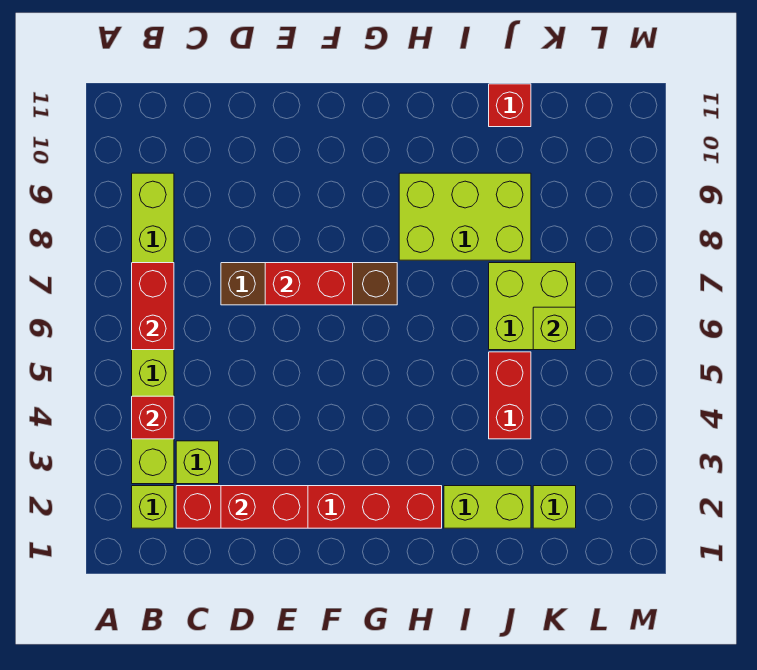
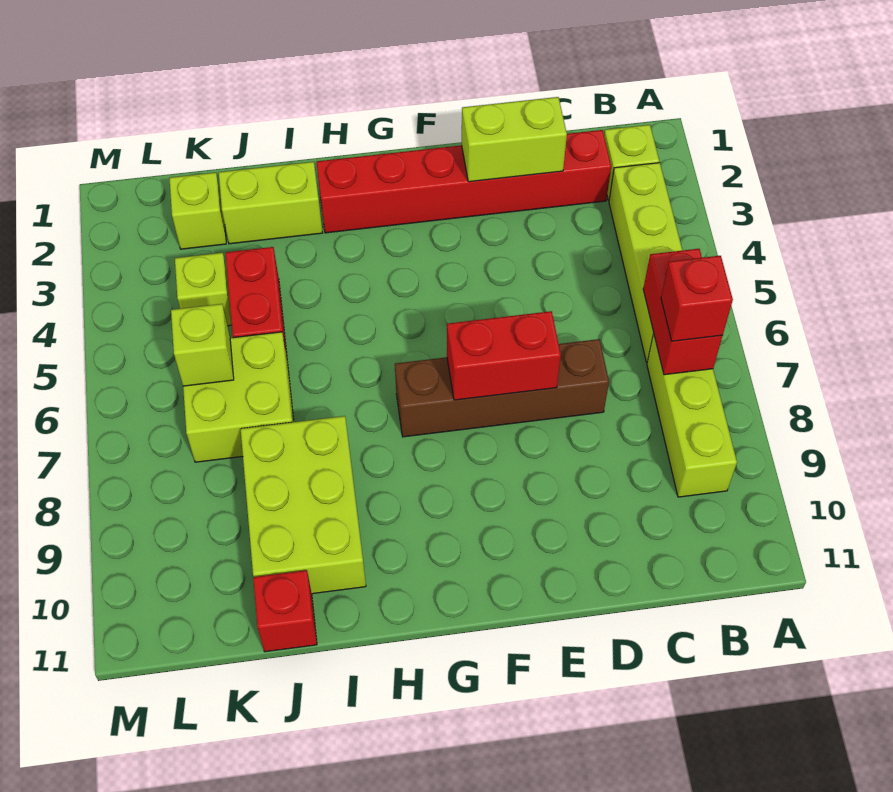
red 1x1 brick [132,396,174,439] -> red 1x1 brick moved to [661,256,733,341]
lime 1x1 brick [176,441,219,484] -> lime 1x1 brick moved to [175,253,232,326]
red 1x2 brick [221,486,308,528] -> lime 1x2 brick [462,97,567,182]
lime 2x3 brick [399,173,531,260] -> lime 2x3 brick turned to [241,416,366,594]

